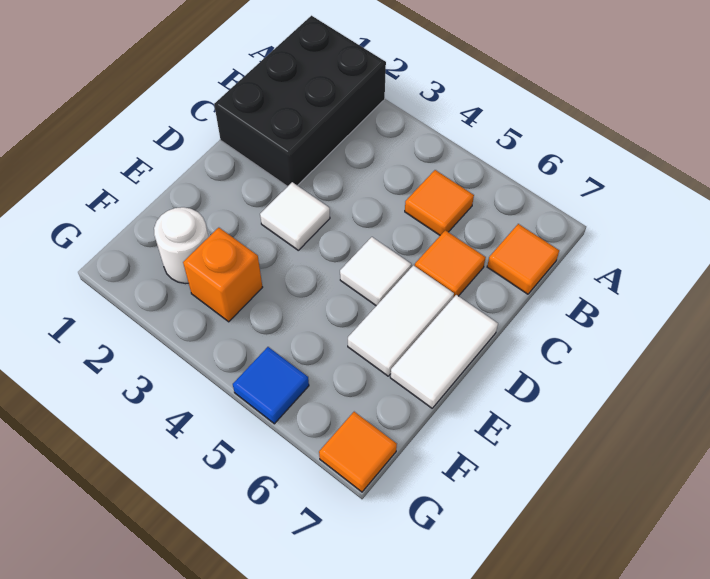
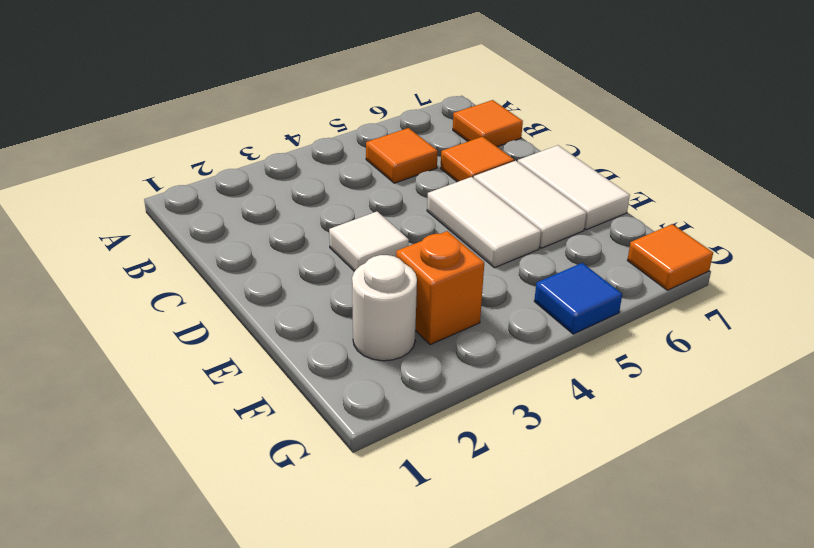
black 2x3 brick [214,16,386,187] -> none
white 1x1 tile [340,237,411,306] -> white 1x2 tile [427,177,541,268]

